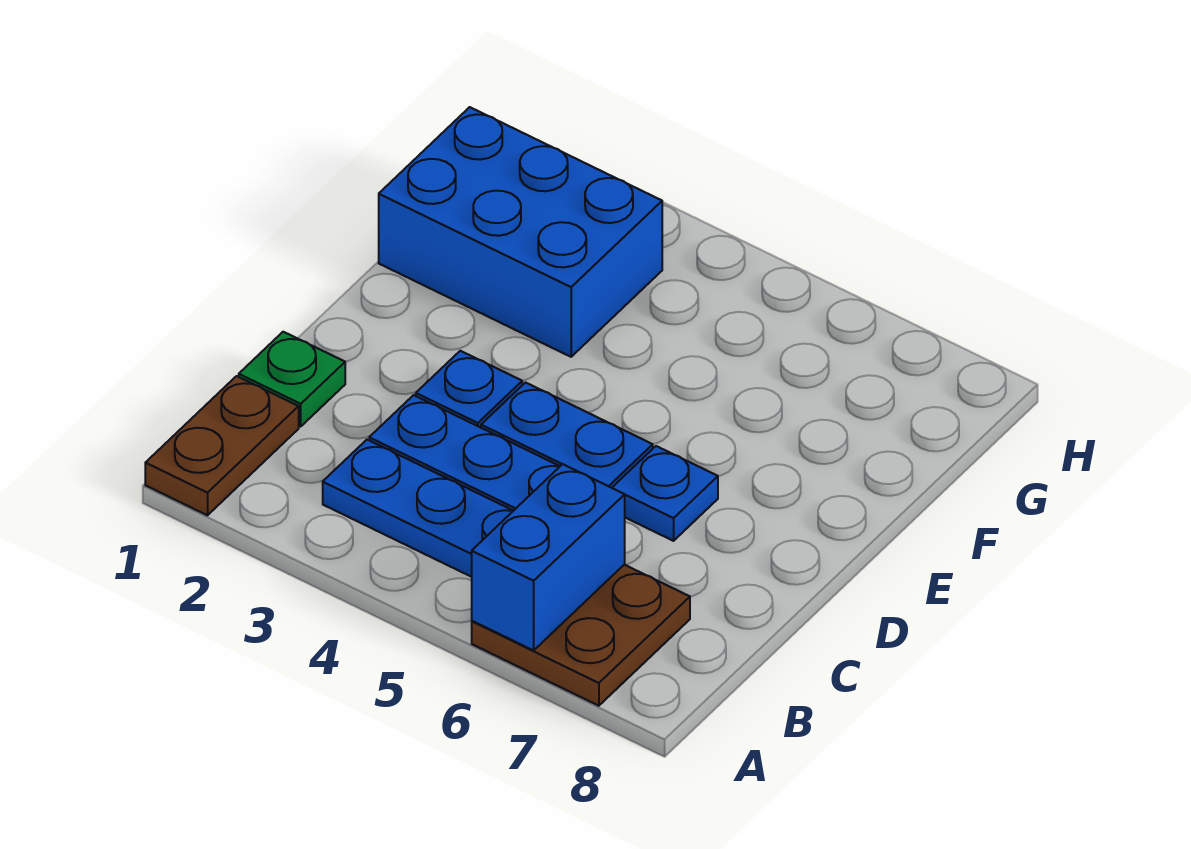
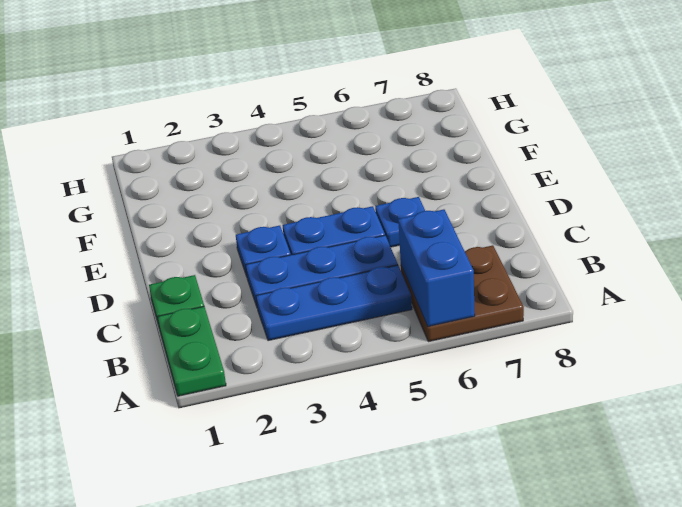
brown 1x2 plate [145,376,299,515] -> green 1x2 plate [158,306,226,396]
blue 2x3 brick [379,107,662,357] -> none

